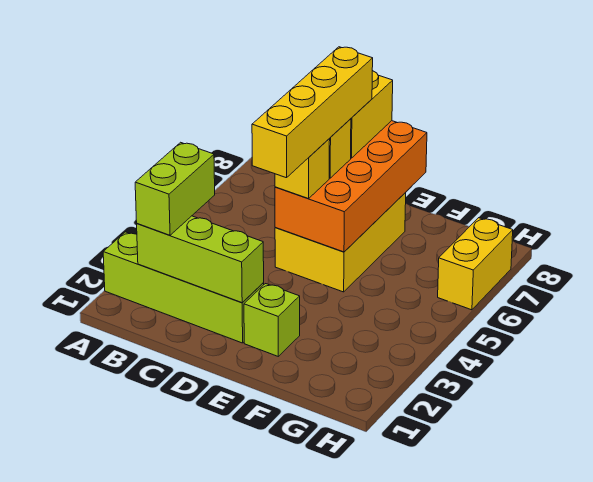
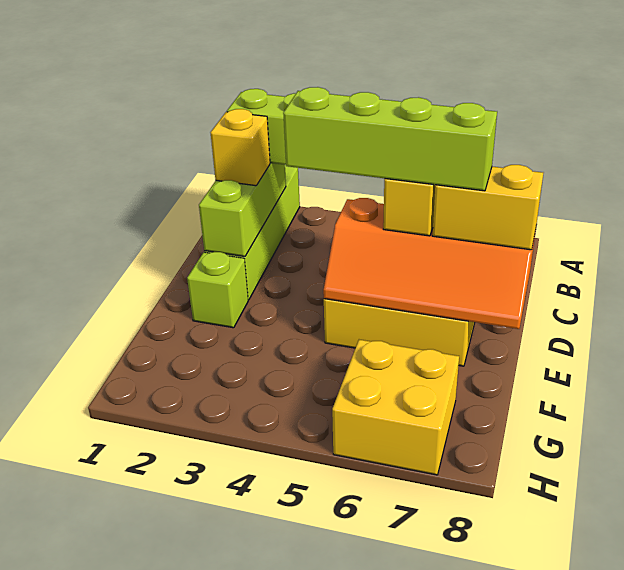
yellow 1x4 brick [252,47,373,178] -> lime 1x4 brick [283,87,497,191]
orange 2x4 brick [275,121,427,252] -> orange 2x4 slope [323,198,536,329]
yellow 1x1 brick [275,139,330,199] -> yellow 1x1 brick moved to [210,109,270,186]
yellow 1x2 brick [438,218,513,310] -> yellow 2x2 brick [332,340,459,475]

